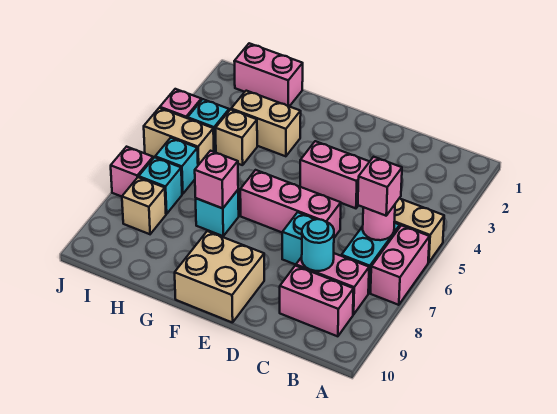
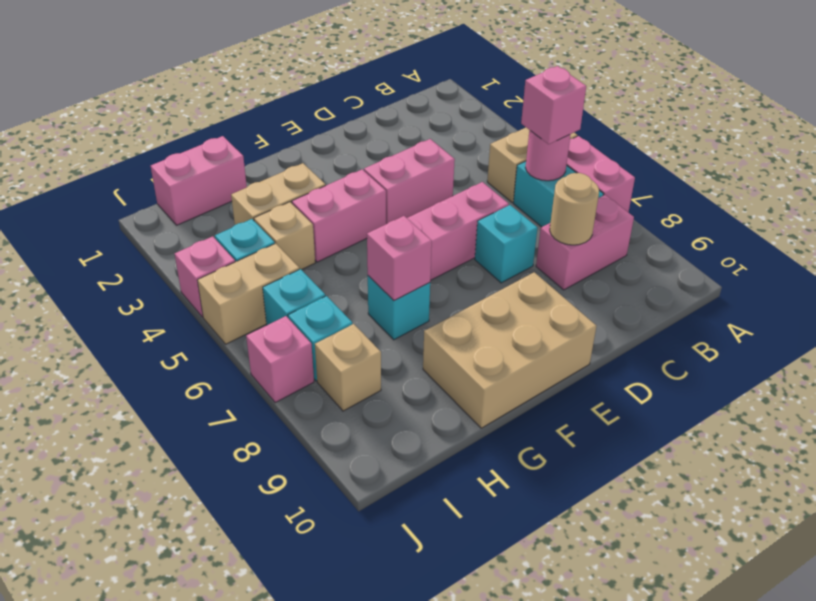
pink 1x2 brick [280,266,354,336] -> pink 1x2 brick moved to [292,169,386,262]
cyan 1x1 round brick [302,219,334,271] -> tan 1x1 round brick [550,173,599,245]
tan 2x2 brick [175,231,264,323] -> tan 2x3 brick [423,272,596,428]

